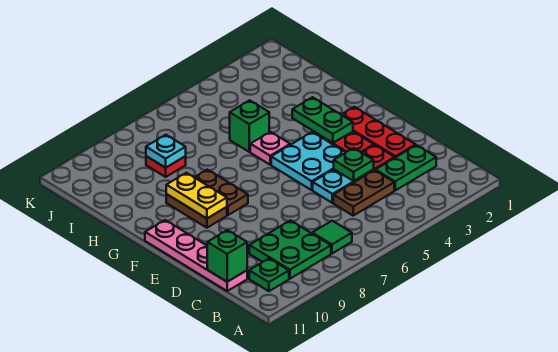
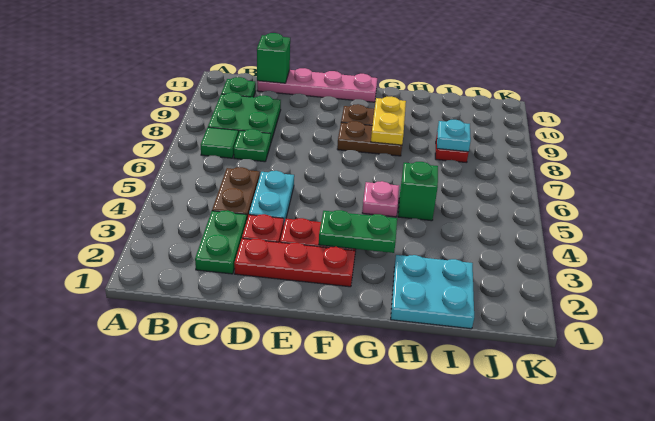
green 1x1 plate [334,148,374,181] -> green 1x1 plate moved to [234,129,271,162]
cyan 2x2 plate [271,132,346,190] -> cyan 2x2 plate moved to [391,255,474,329]
yellow 1x2 plate [166,173,227,218] -> yellow 1x2 plate turned to [371,97,406,145]

